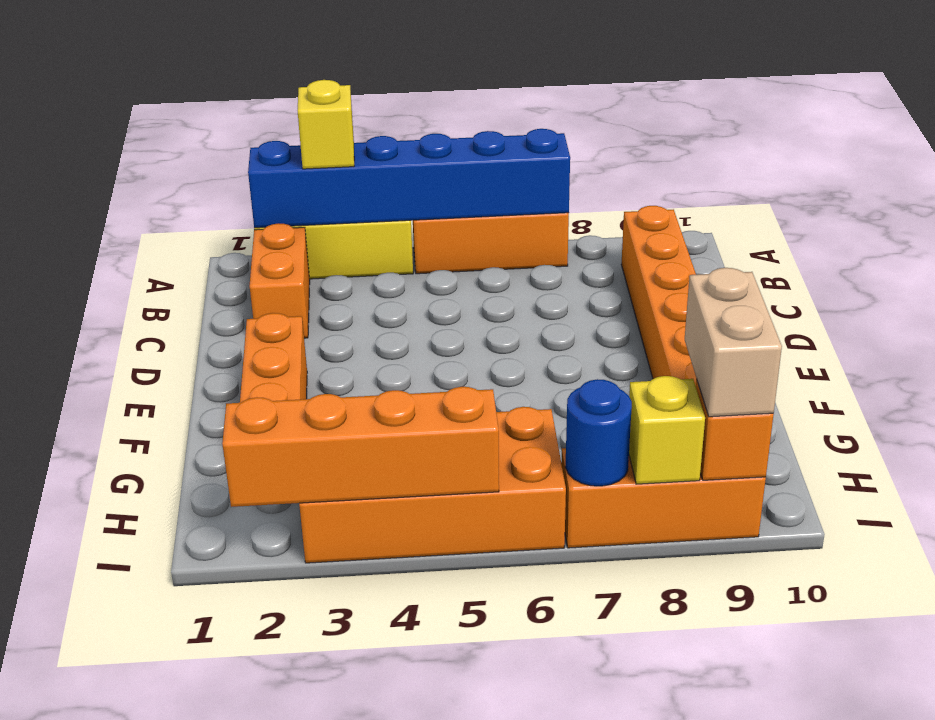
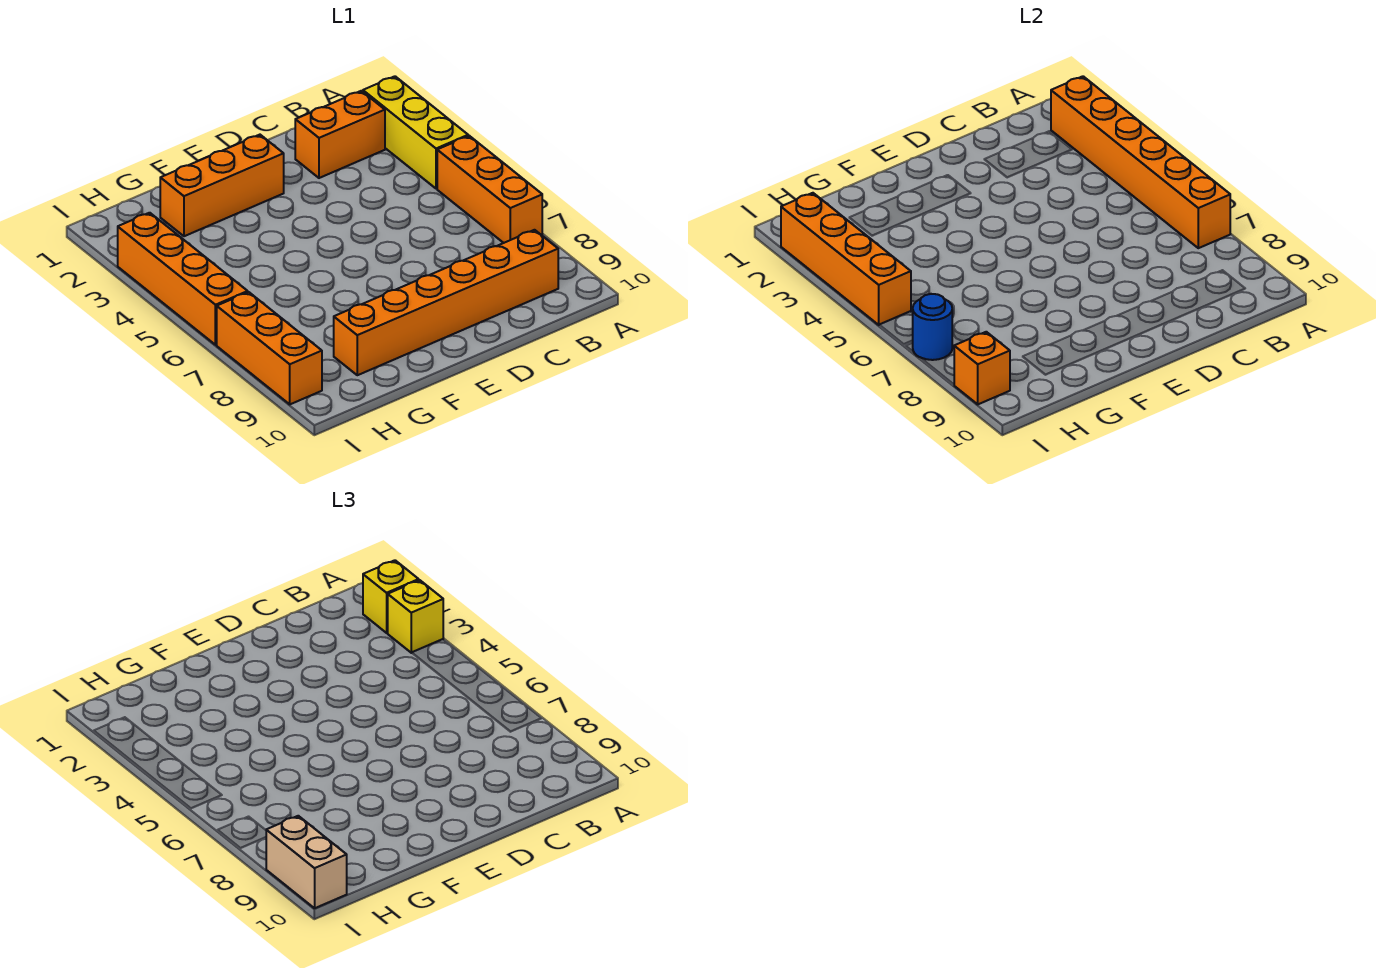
blue 1x6 brick [248,129,570,228] -> orange 1x6 brick [1051,76,1230,248]
orange 2x4 brick [299,407,566,563] -> orange 1x4 brick [118,213,248,345]
tan 1x2 brick [685,268,782,417] -> tan 1x2 brick turned to [266,816,347,908]
yellow 1x1 brick [629,376,705,484] -> yellow 1x1 brick moved to [363,560,419,633]

